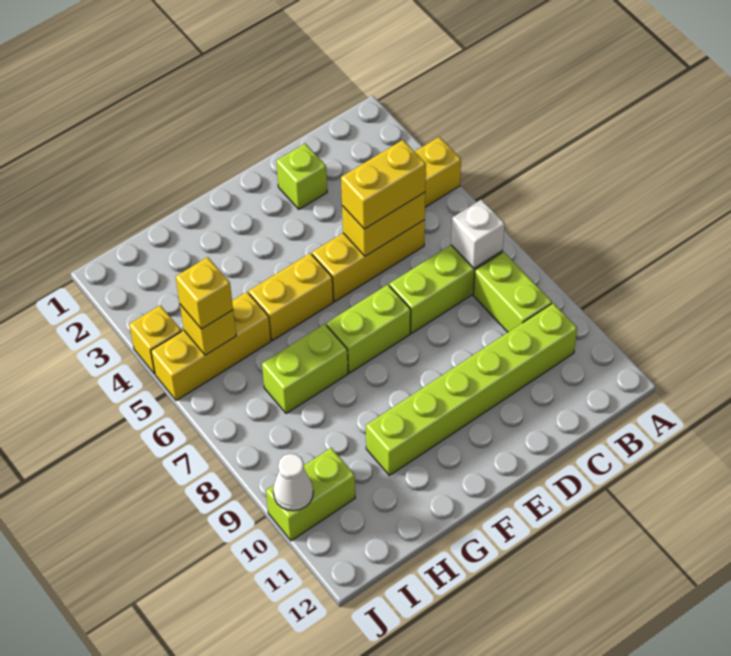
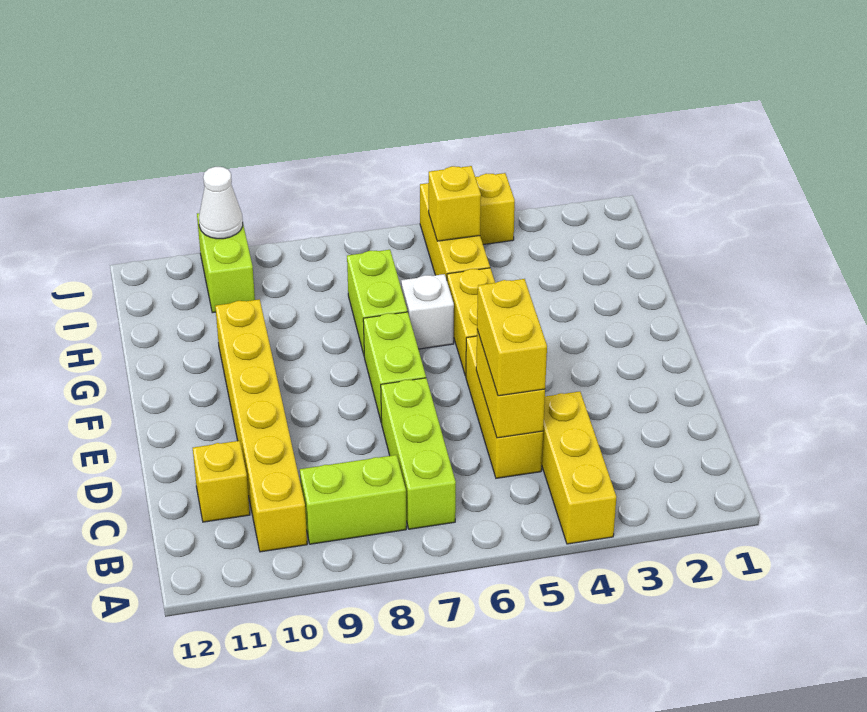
white 1x1 brick [451,199,505,268] -> white 1x1 brick moved to [401,274,454,349]
lime 1x6 brick [366,303,577,475] -> yellow 1x6 brick [215,299,307,552]
lime 1x1 brick [276,144,327,209] -> none
yellow 1x1 brick [176,257,233,329] -> yellow 1x1 brick moved to [193,441,250,522]

